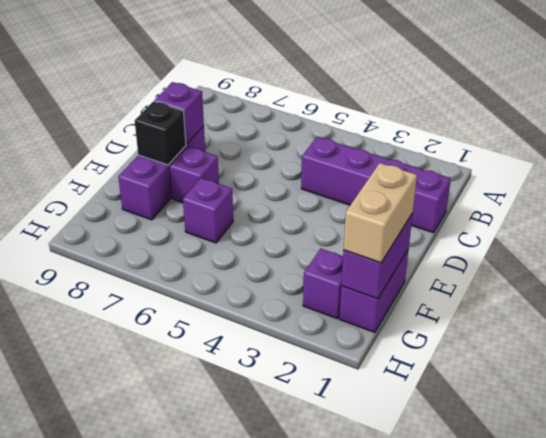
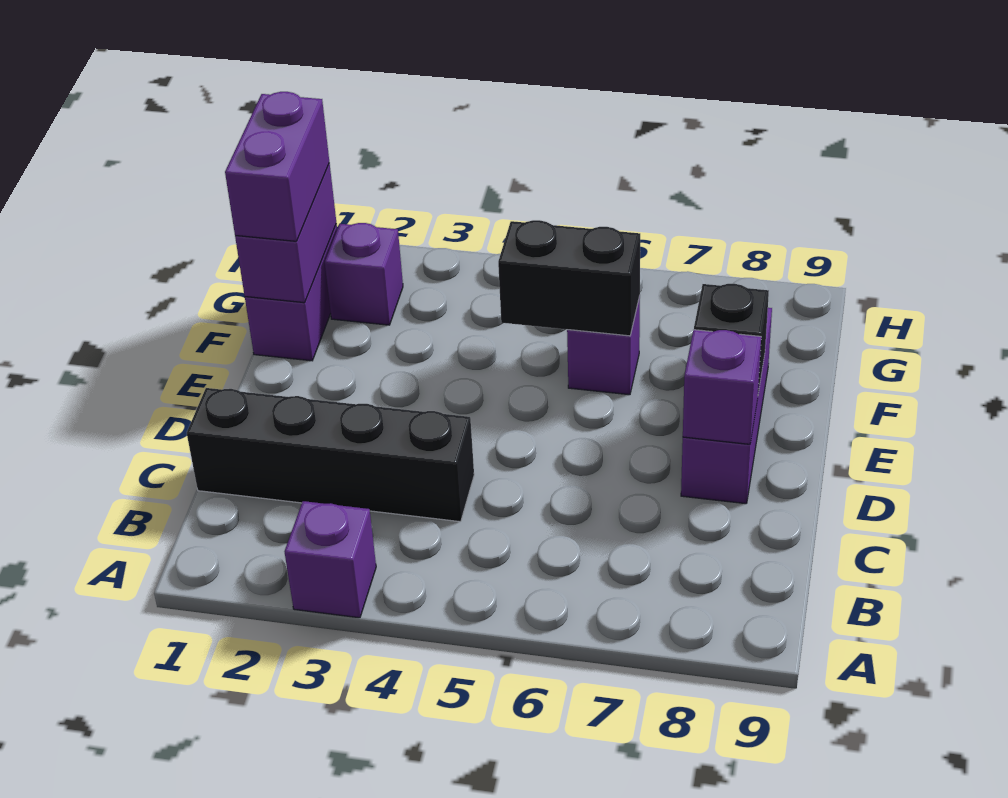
purple 1x4 brick [301,137,451,233] -> black 1x4 brick [187,388,474,522]
purple 1x1 brick [170,146,219,202] -> purple 1x1 brick moved to [284,501,376,618]
tan 1x2 brick [343,163,417,263] -> purple 1x2 brick [225,92,329,241]
none -> black 1x2 brick [498,220,640,336]

